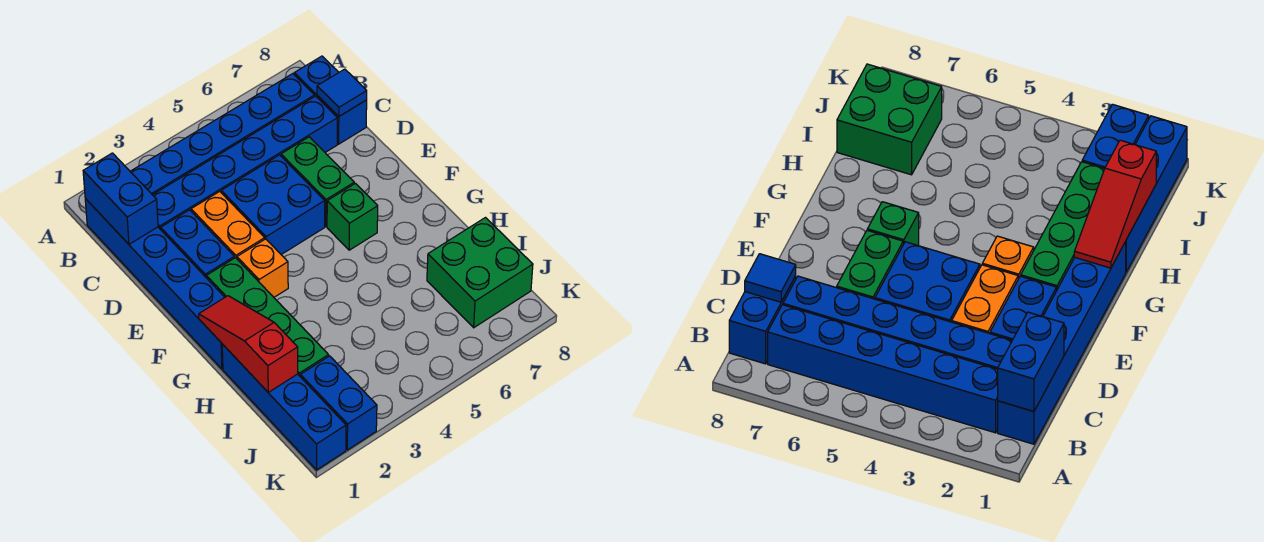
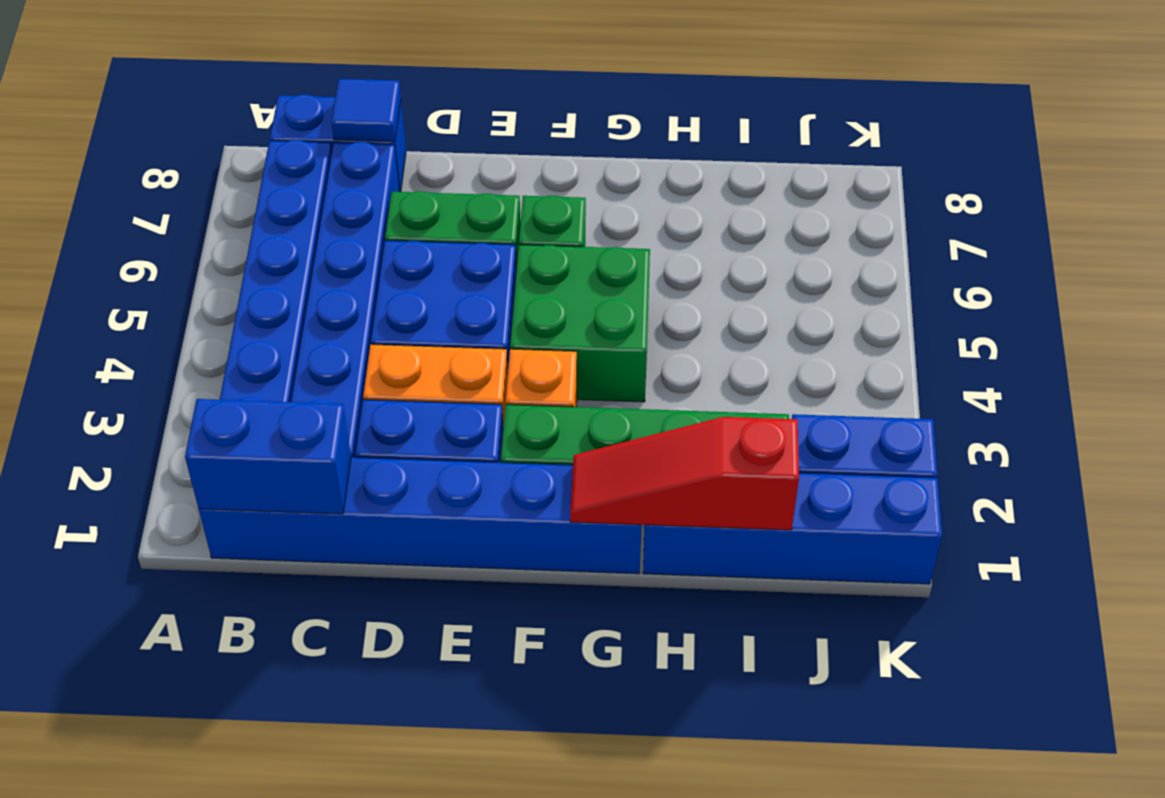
green 2x2 brick [427,218,533,328] -> green 2x2 brick moved to [510,245,650,402]

